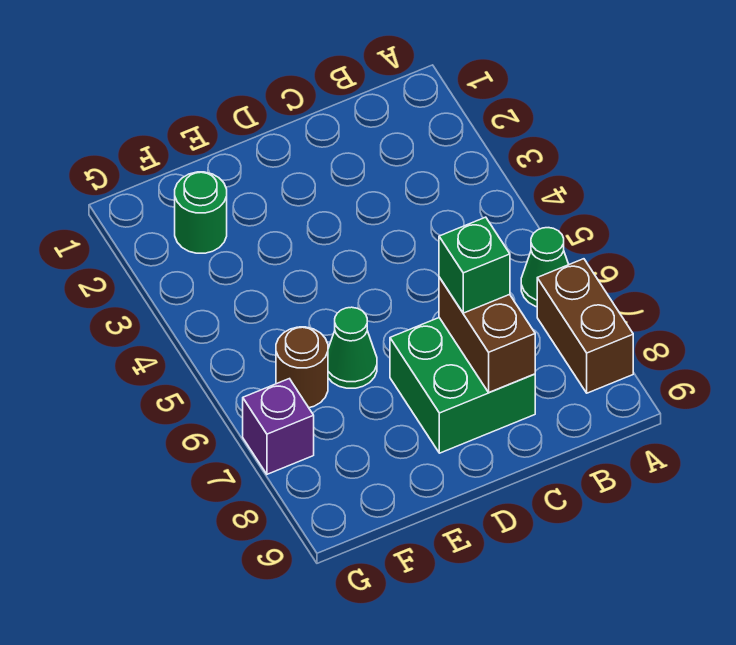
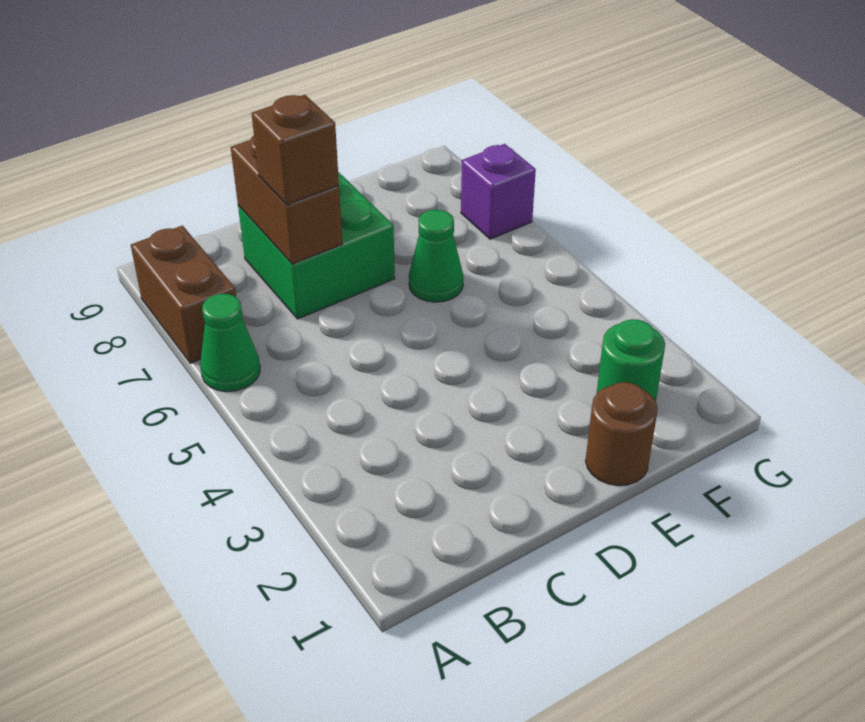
green 1x1 brick [439,217,510,313] -> brown 1x1 brick [252,95,339,205]
brown 1x1 round brick [276,327,328,408] -> brown 1x1 round brick moved to [586,382,658,486]

